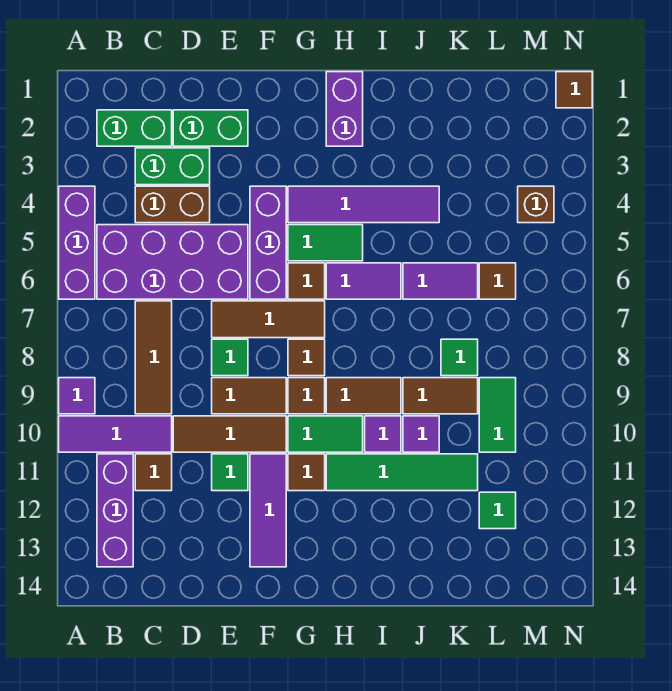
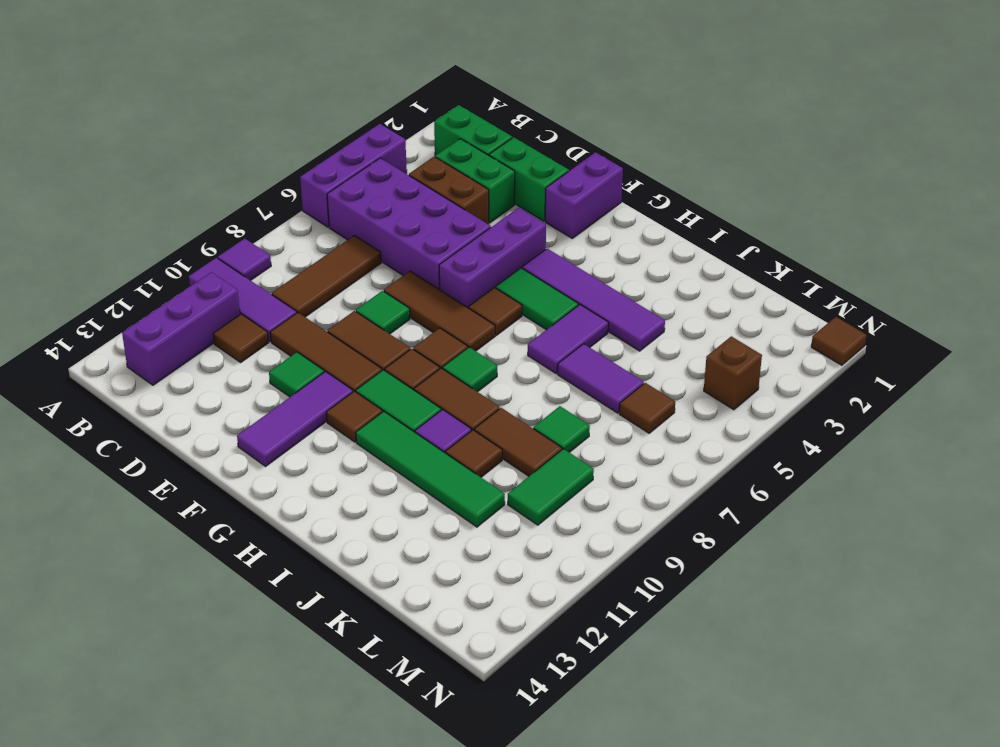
purple 1x2 brick [326,72,363,146] -> purple 1x2 brick moved to [545,152,623,238]
purple 1x2 tile [326,263,401,299] -> purple 1x2 tile turned to [528,305,609,374]
purple 1x1 tile [403,416,439,452] -> brown 1x1 tile [445,430,502,477]
green 1x1 tile [479,492,516,529] -> green 1x1 tile moved to [443,347,497,392]

